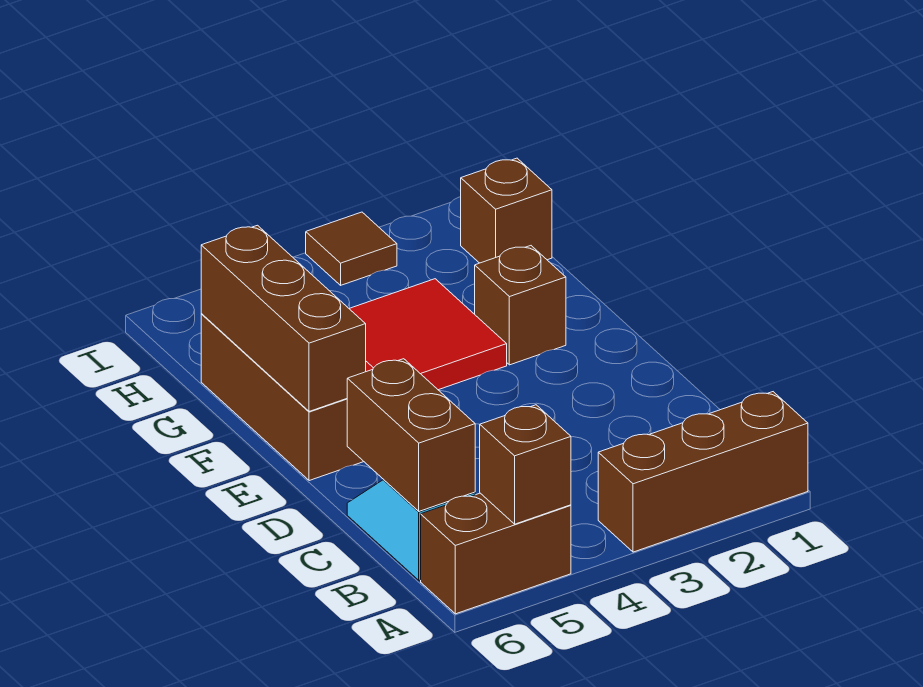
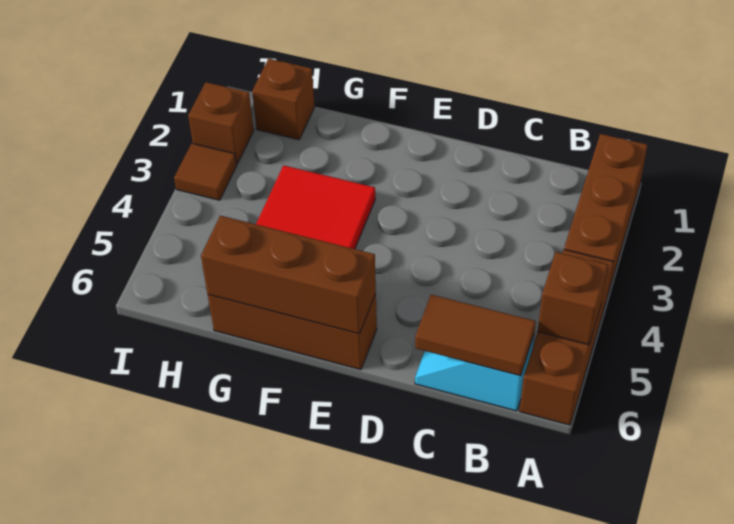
brown 1x2 brick [421,493,571,614] -> brown 1x3 brick [520,250,613,425]
brown 1x2 brick [347,359,475,511] -> brown 1x2 tile [415,295,536,376]
brown 1x1 brick [475,246,566,365] -> brown 1x1 brick moved to [188,82,254,164]

